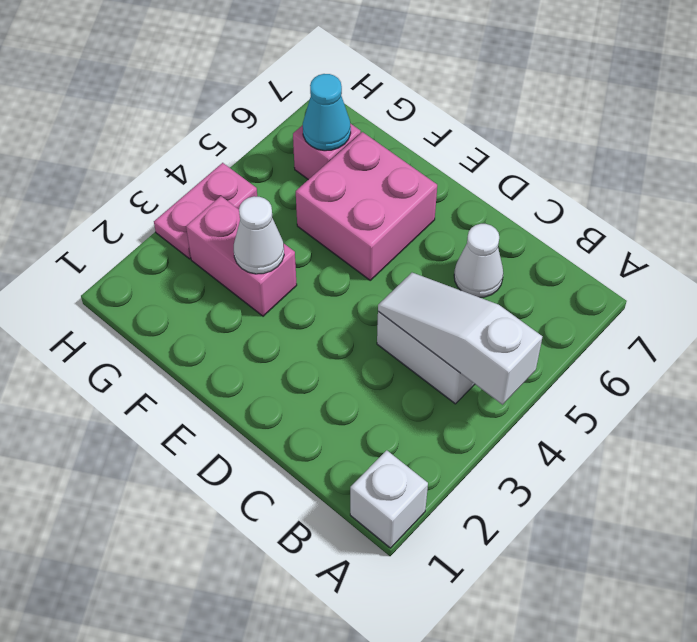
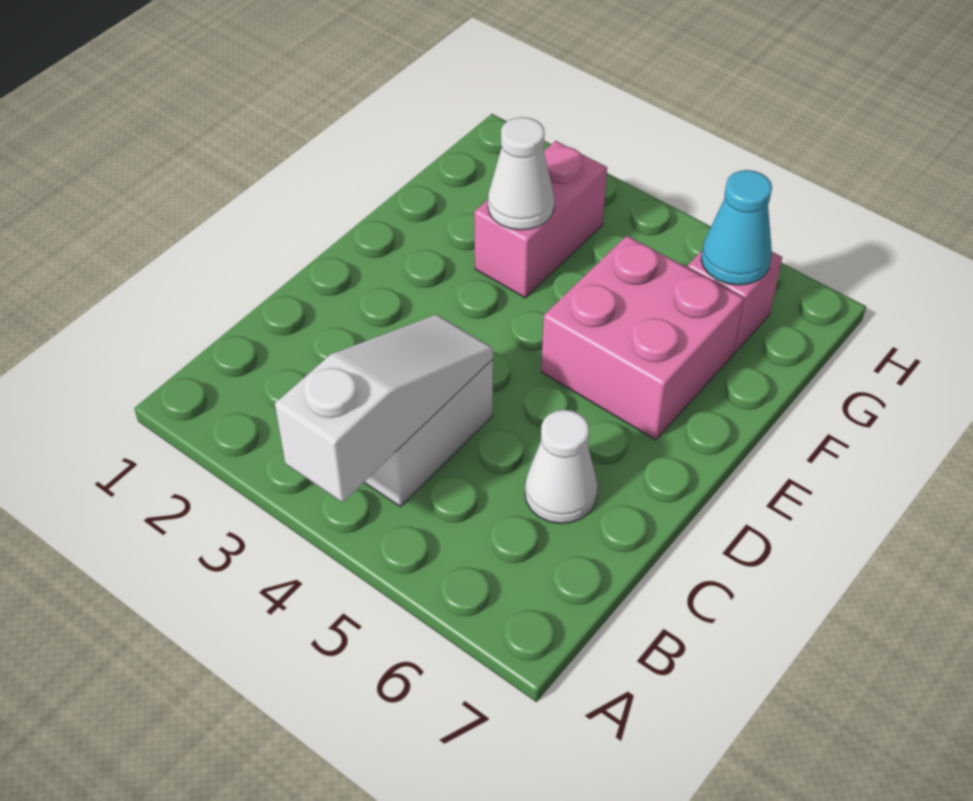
white 1x1 brick [350,450,428,548] -> none
pink 1x2 plate [154,163,257,259] -> none

